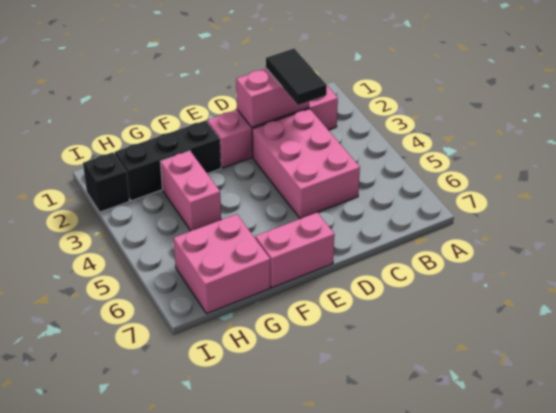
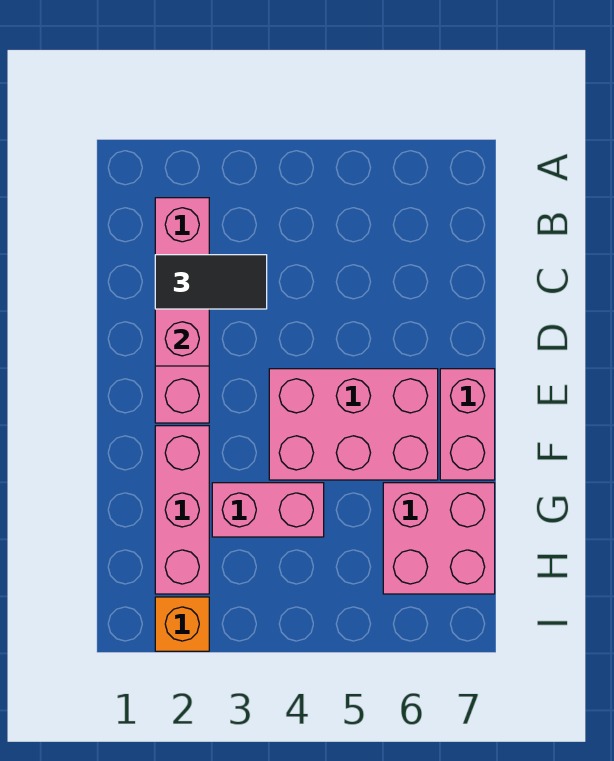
pink 2x3 brick [252,109,360,219] -> pink 2x3 brick moved to [269,369,438,480]
black 1x3 brick [115,120,221,201] -> pink 1x3 brick [155,426,209,594]
black 1x1 brick [83,152,129,212] -> orange 1x1 brick [155,597,209,651]

